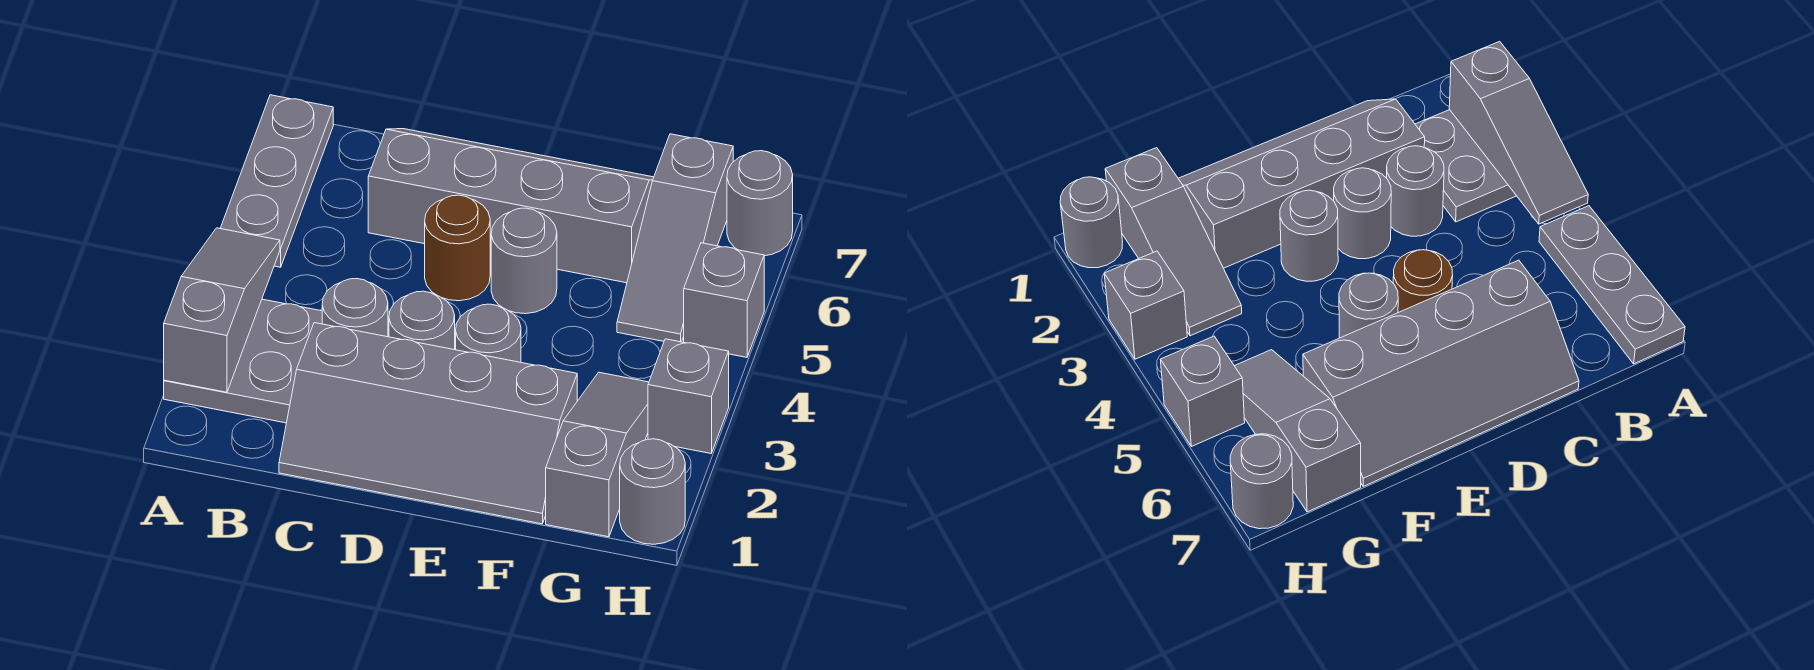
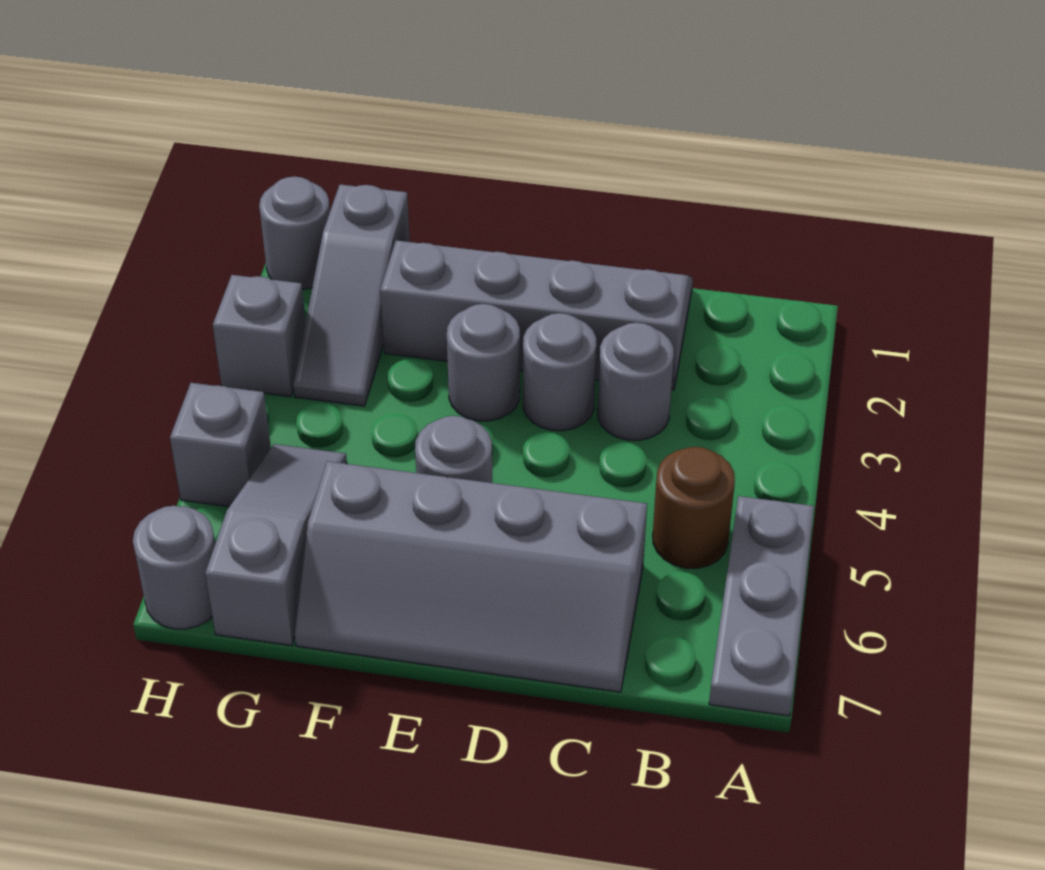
grey 2x2 plate [164,299,322,423] -> none
grey 1x3 slope [164,228,280,392] -> none
brown 1x1 round brick [425,195,490,301] -> brown 1x1 round brick moved to [653,447,735,568]

